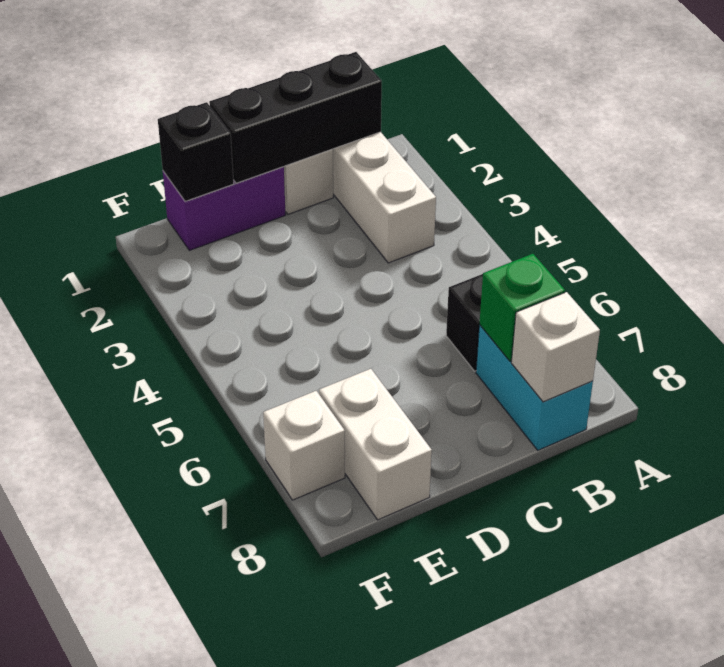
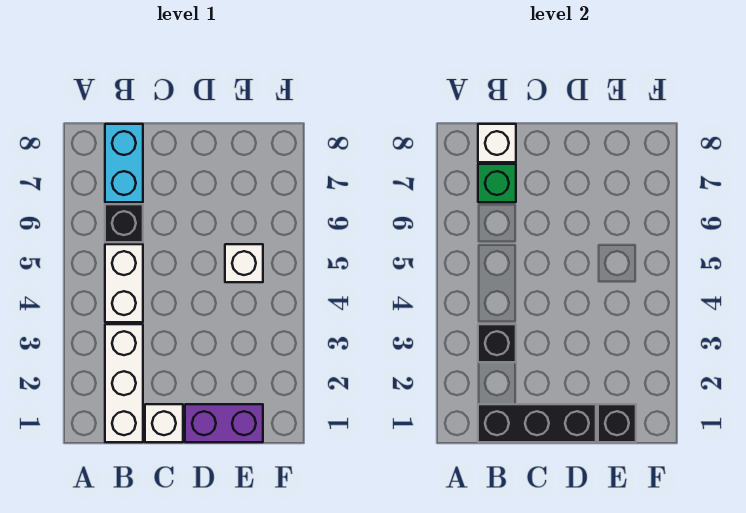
none -> black 1x1 brick [478,324,516,362]
white 1x2 brick [319,369,432,520] -> white 1x2 brick moved to [105,244,143,322]
white 1x1 brick [263,391,345,500] -> white 1x1 brick moved to [225,244,263,282]

